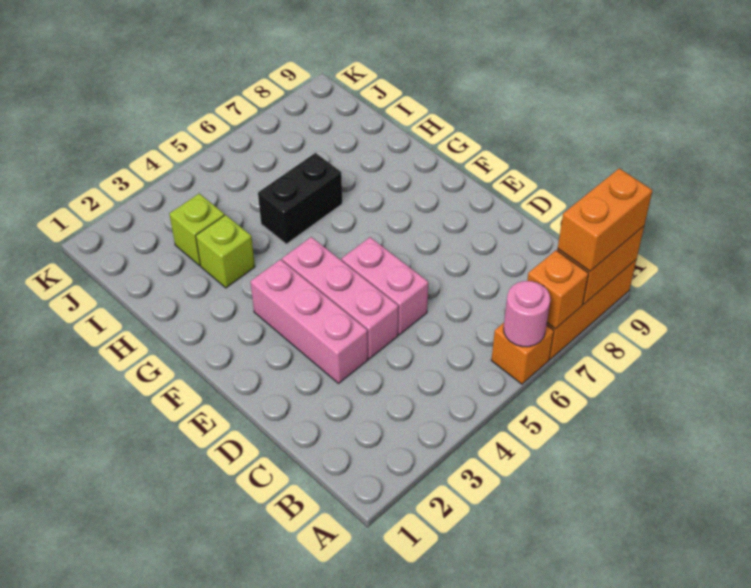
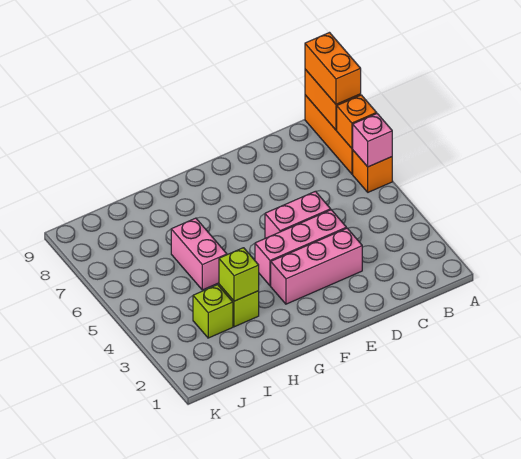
pink 1x1 round brick [504,281,550,347] -> pink 1x1 brick [352,114,392,167]
none -> lime 1x1 brick [219,248,259,301]
black 1x2 brick [258,153,342,244] -> pink 1x2 brick [171,218,227,290]

